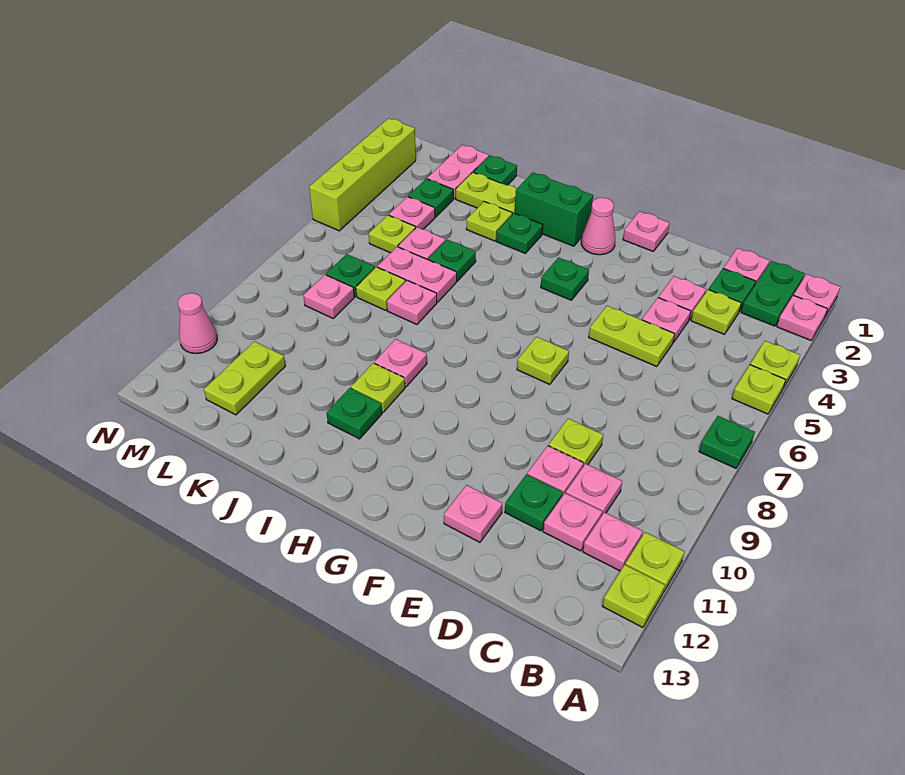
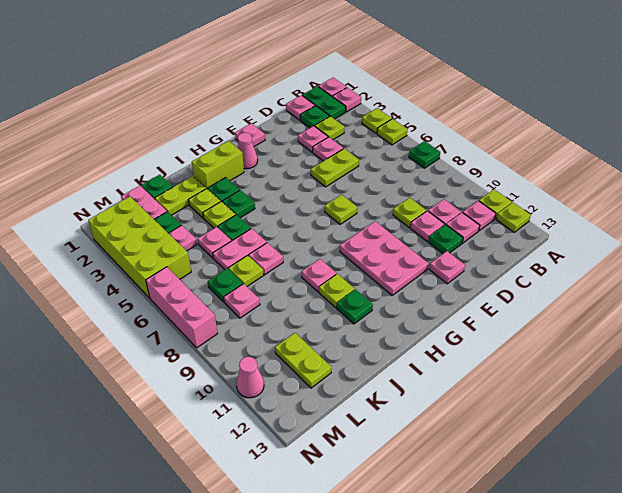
none -> pink 2x3 plate [340,221,428,295]
green 1x1 plate [541,258,589,300] -> green 1x1 plate moved to [222,190,255,218]
green 1x2 brick [515,172,593,246] -> lime 1x2 brick [192,141,244,189]
lime 1x1 plate [369,215,416,253] -> lime 1x1 plate moved to [203,201,236,228]
lime 1x4 brick [309,118,416,231] -> lime 2x4 brick [88,196,191,298]
none -> pink 1x3 brick [146,267,217,348]

